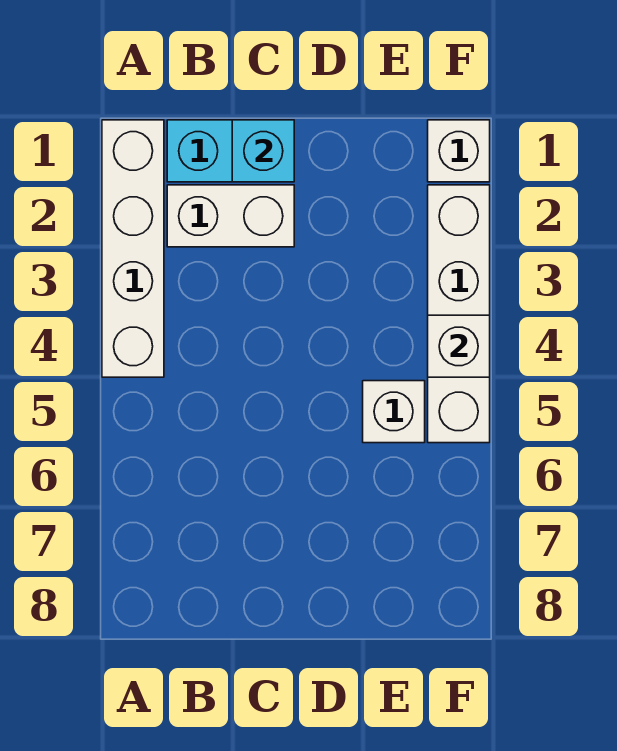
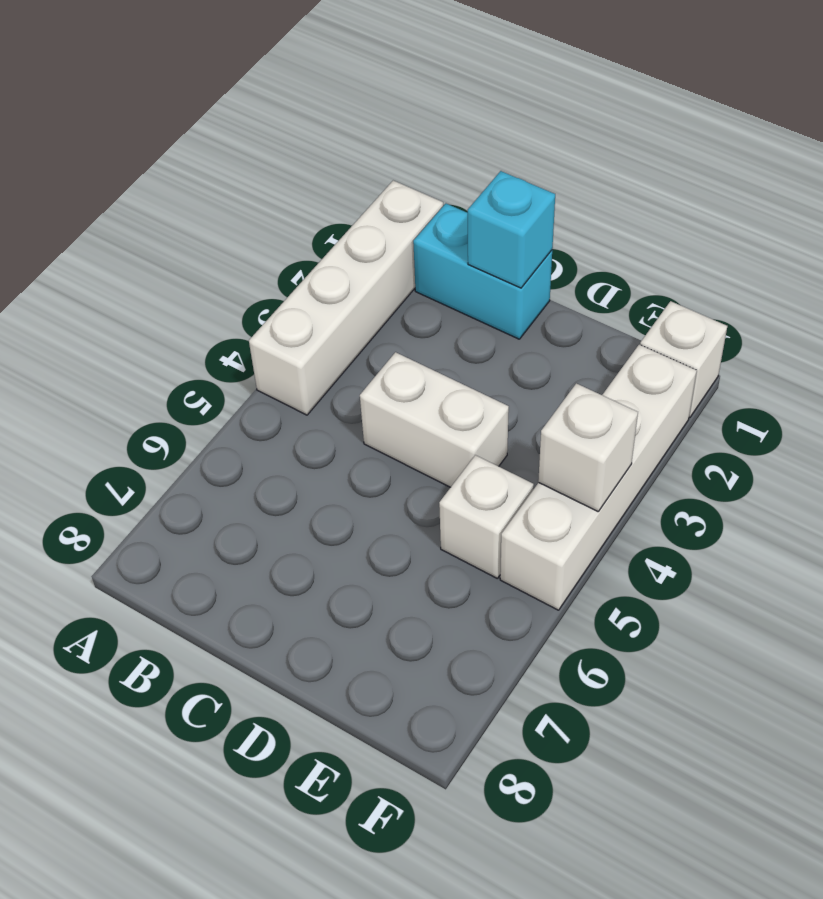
white 1x2 brick [167,185,294,247] -> white 1x2 brick moved to [360,352,509,487]

